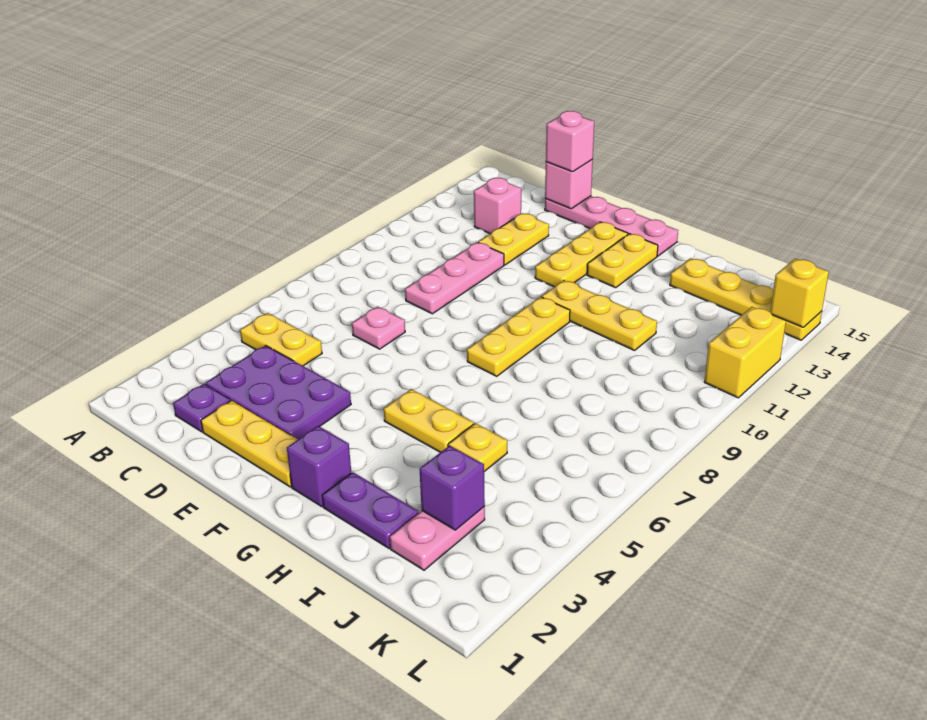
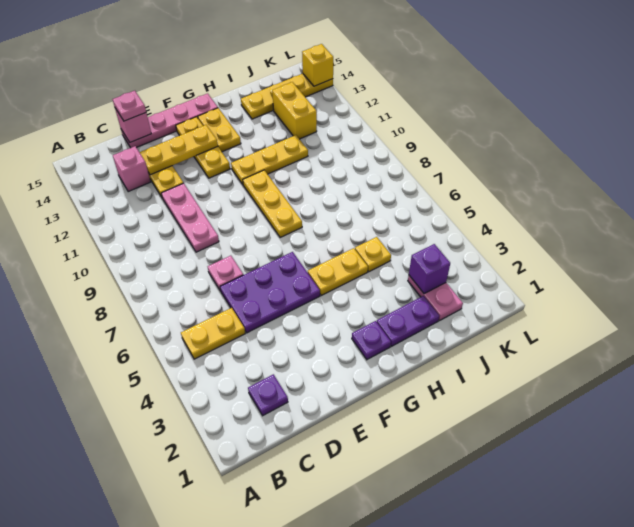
purple 2x3 plate [206,345,351,439] -> purple 2x3 plate moved to [220,252,320,333]
yellow 1x3 plate [201,400,298,487] -> yellow 1x3 plate moved to [140,125,218,175]
pink 1x1 brick [546,111,594,172] -> pink 1x1 plate [112,91,146,121]
purple 1x1 brick [287,426,351,507] -> purple 1x1 plate [352,321,391,359]
yellow 1x2 brick [704,307,786,398] -> yellow 1x2 brick moved to [272,82,317,139]

